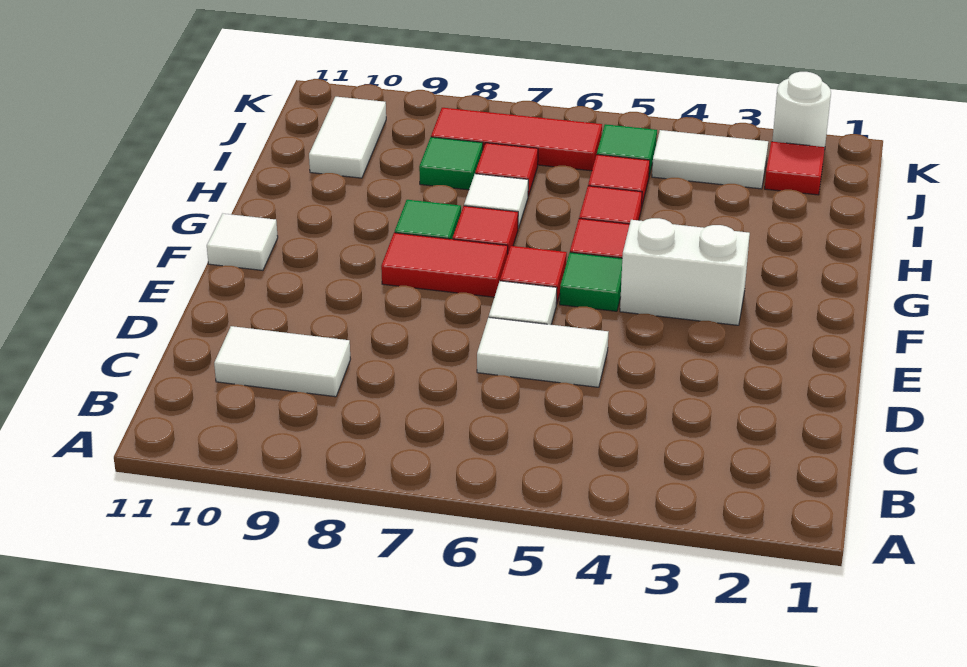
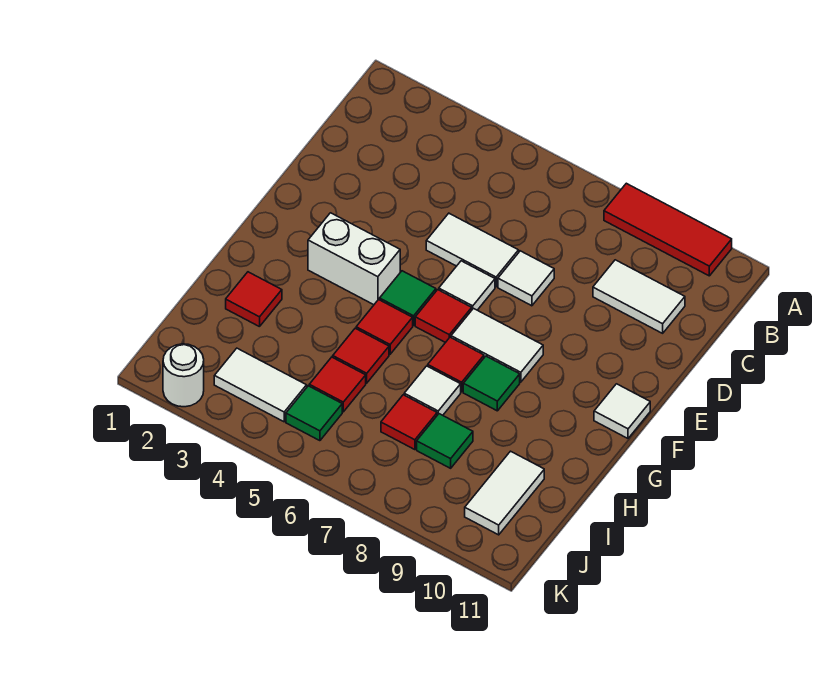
none -> white 1x1 tile [498,251,554,306]
red 1x2 tile [381,233,508,297] -> white 1x2 tile [451,309,543,382]
red 1x1 tile [765,142,825,195] -> red 1x1 tile moved to [226,272,282,327]
red 1x3 tile [431,108,602,171] -> red 1x3 tile moved to [604,183,732,276]

